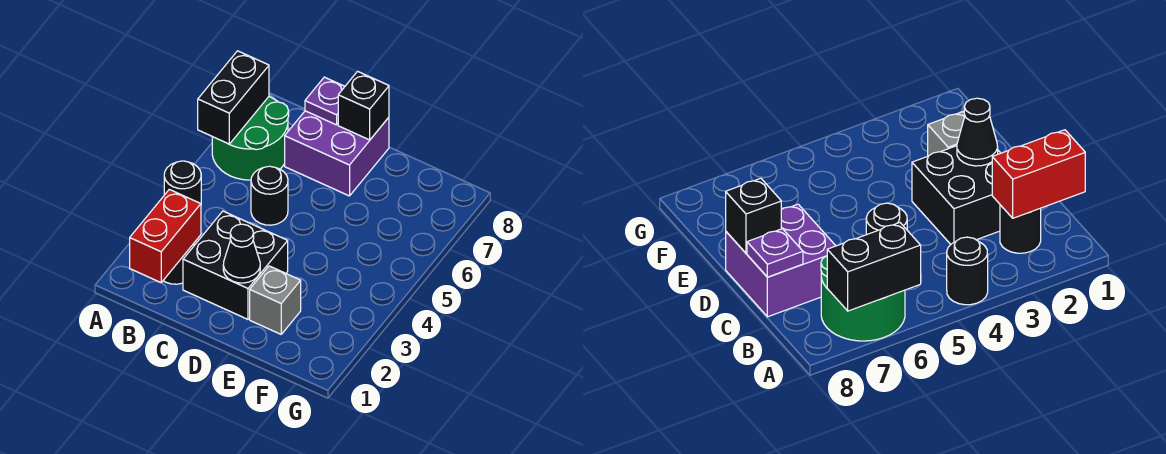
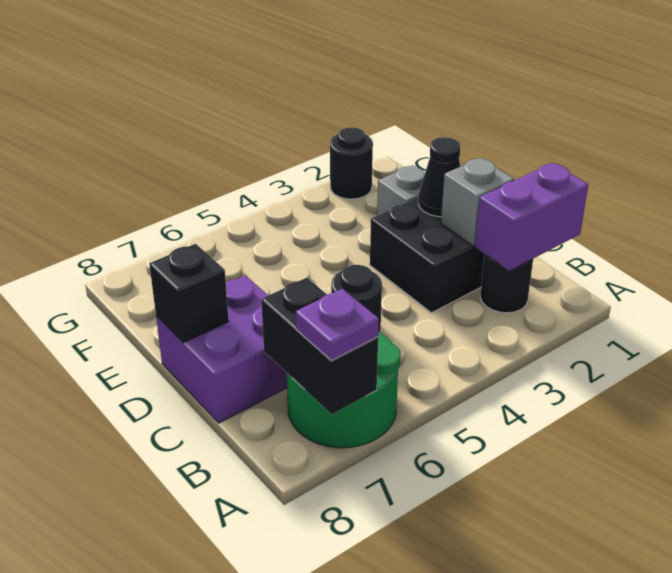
black 1x1 round brick [164,161,201,203] -> black 1x1 round brick moved to [330,127,373,199]
black 1x2 brick [198,51,269,144] -> black 1x2 brick turned to [261,278,378,414]
red 1x2 brick [130,189,201,283] -> purple 1x2 brick [475,163,588,271]
none -> grey 1x1 brick [441,158,514,246]
purple 1x1 plate [305,77,345,125] -> purple 1x1 plate moved to [296,289,379,361]

